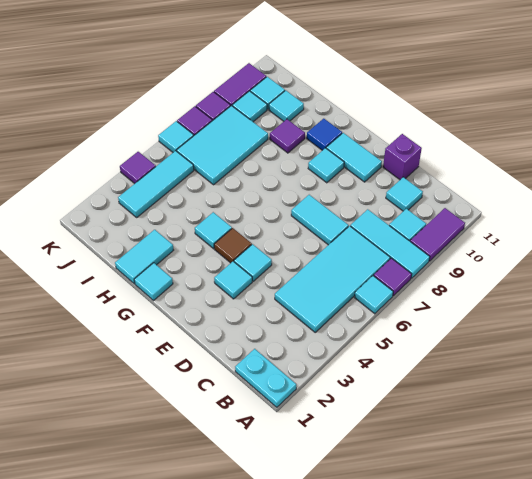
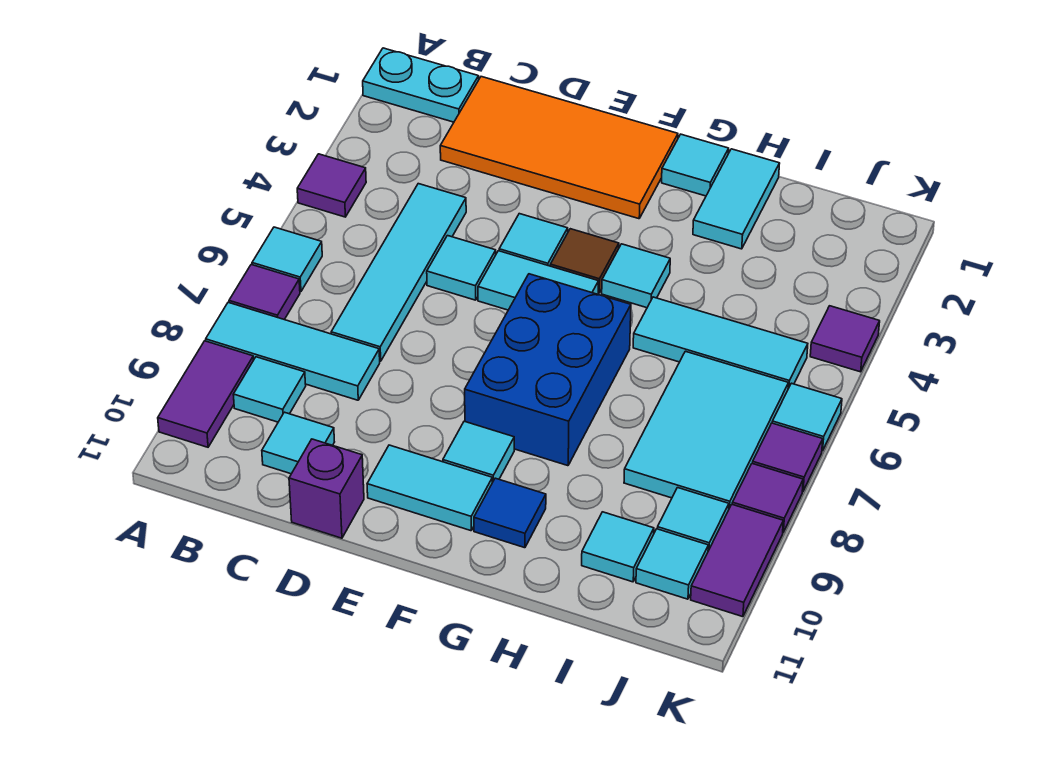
cyan 2x4 tile [275,226,390,332] -> cyan 1x4 tile [331,184,466,361]
none -> orange 2x4 tile [440,77,678,219]
cyan 1x2 tile [291,195,349,245] -> cyan 1x2 tile moved to [478,251,599,310]
cyan 1x1 tile [214,261,252,299] -> cyan 1x1 tile moved to [427,236,496,300]
none -> blue 2x3 brick [465,274,631,466]
purple 1x1 tile [270,119,305,153] -> purple 1x1 tile moved to [297,154,366,217]
cyan 1x3 tile [118,151,194,217] -> cyan 1x3 tile turned to [633,297,808,388]

